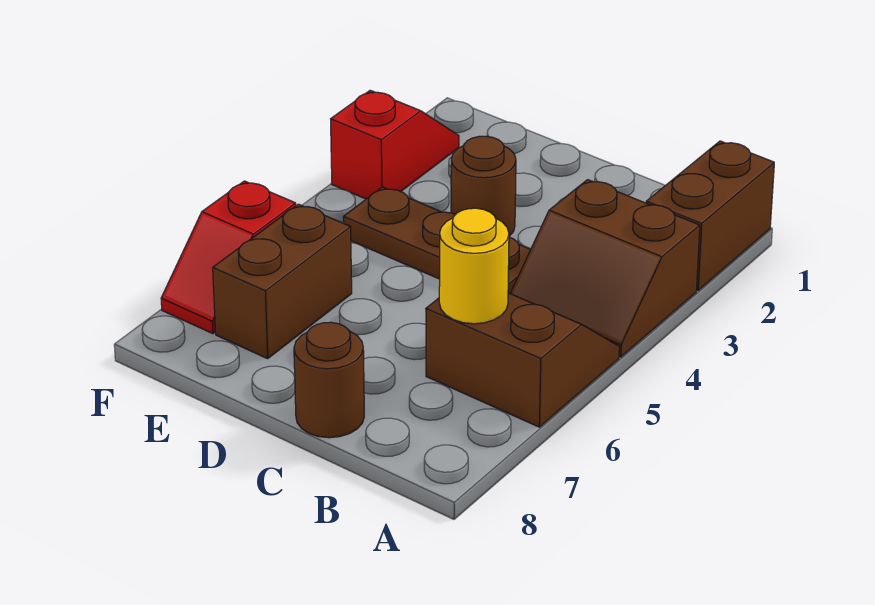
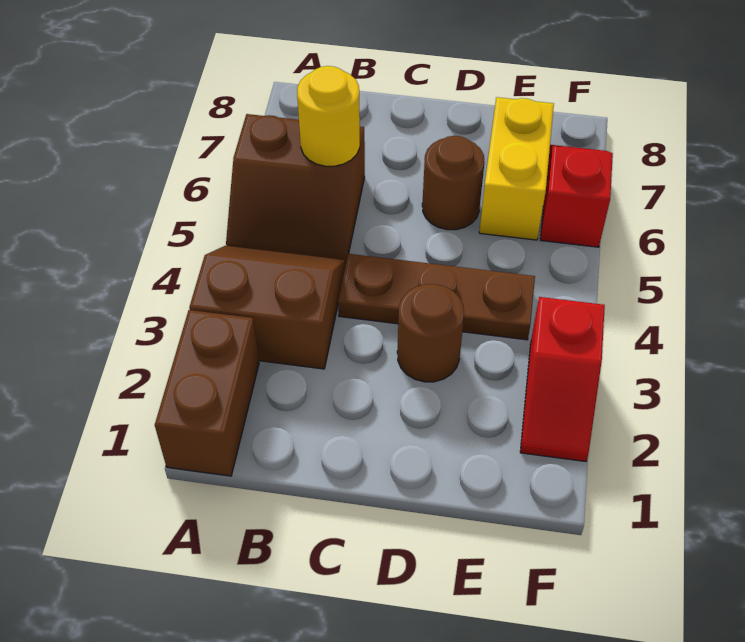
brown 1x1 round brick [294,322,364,438] -> brown 1x1 round brick moved to [422,136,484,230]
brown 1x2 brick [213,204,352,359] -> yellow 1x2 brick [479,97,554,240]

